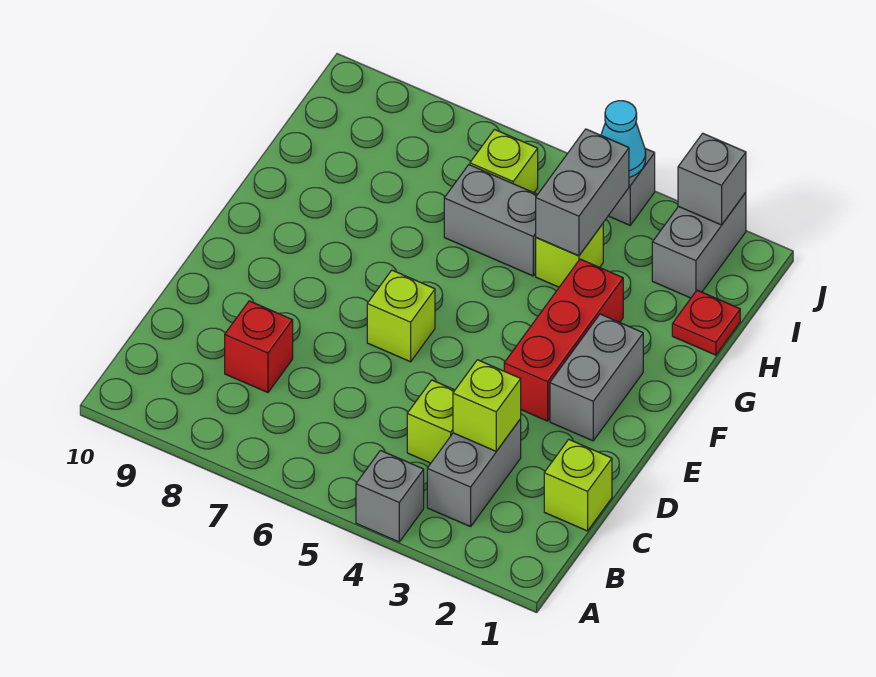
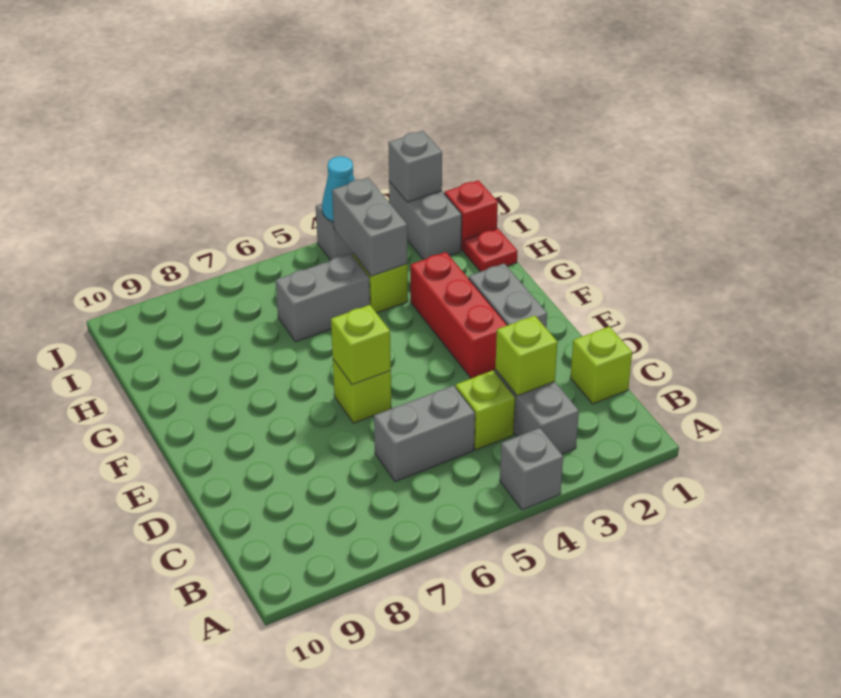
none -> grey 1x2 brick [374,385,475,482]
red 1x1 brick [225,301,293,393] -> red 1x1 brick moved to [444,180,498,251]
lime 1x1 brick [470,130,538,193] -> lime 1x1 brick moved to [331,305,391,385]

